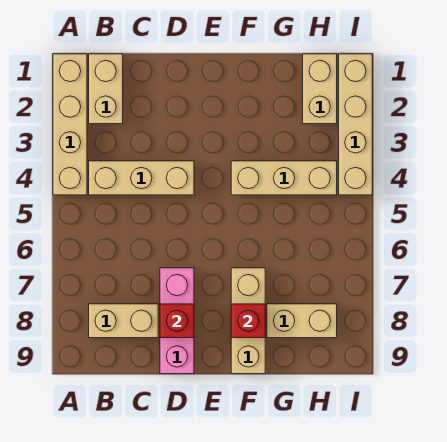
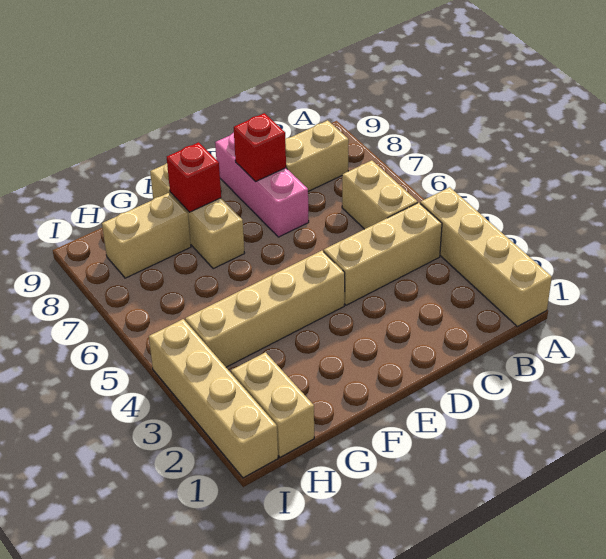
tan 1x2 brick [89,54,123,124] -> tan 1x2 brick moved to [342,160,418,229]
tan 1x3 brick [231,161,337,195] -> tan 1x4 brick [185,251,345,367]

